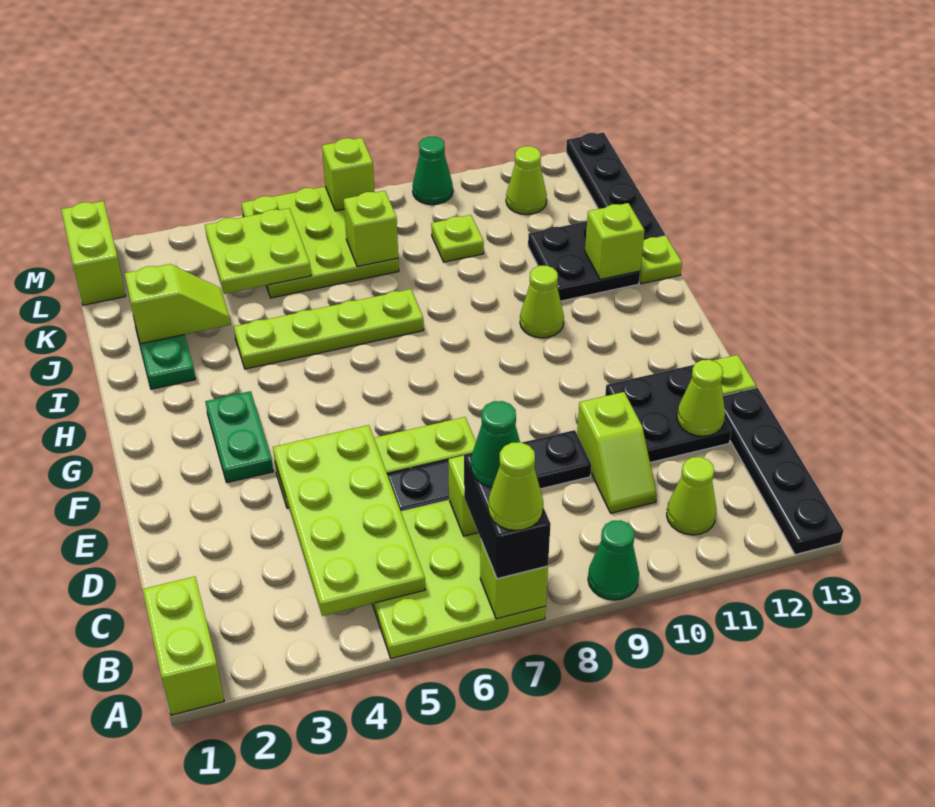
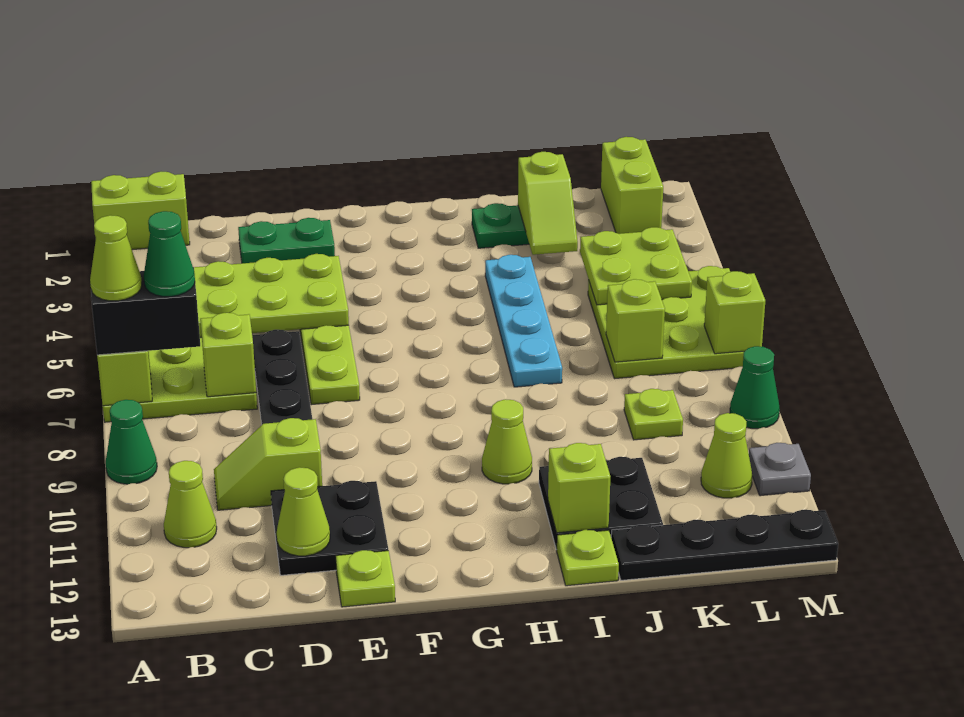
black 1x4 plate [723,388,844,555] -> none
green 1x2 plate [205,391,273,483] -> green 1x2 plate moved to [238,218,335,263]
lime 1x4 plate [234,289,424,369] -> cyan 1x4 plate [485,255,562,387]
lime 1x2 brick [61,201,126,305] -> lime 1x2 brick turned to [601,137,663,234]
none -> grey 1x1 plate [749,443,811,496]

